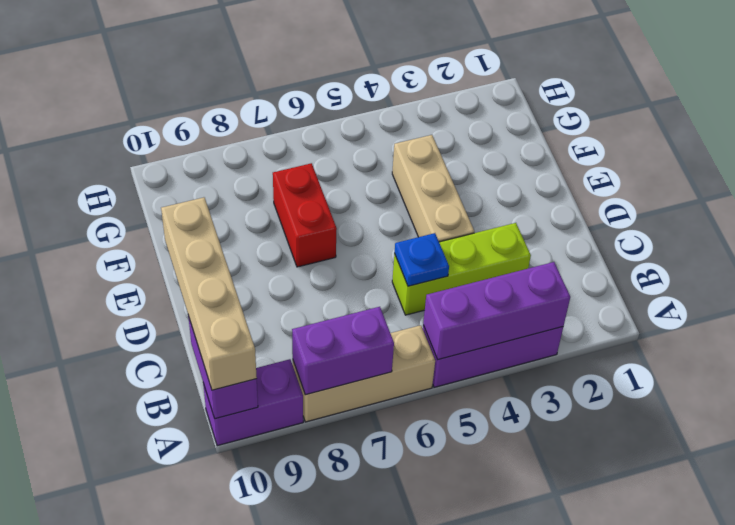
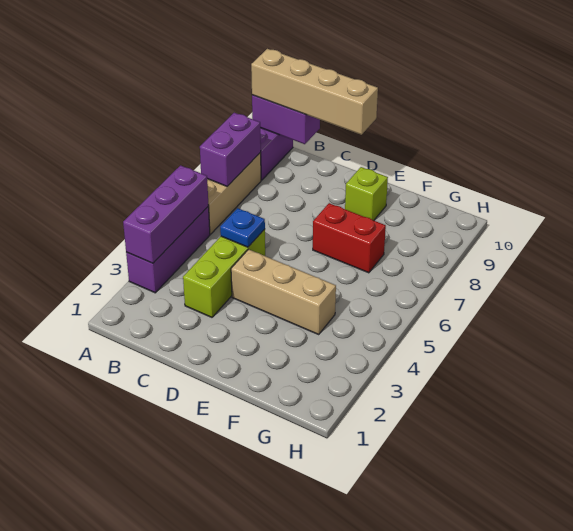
none -> lime 1x1 brick [345,167,388,220]

